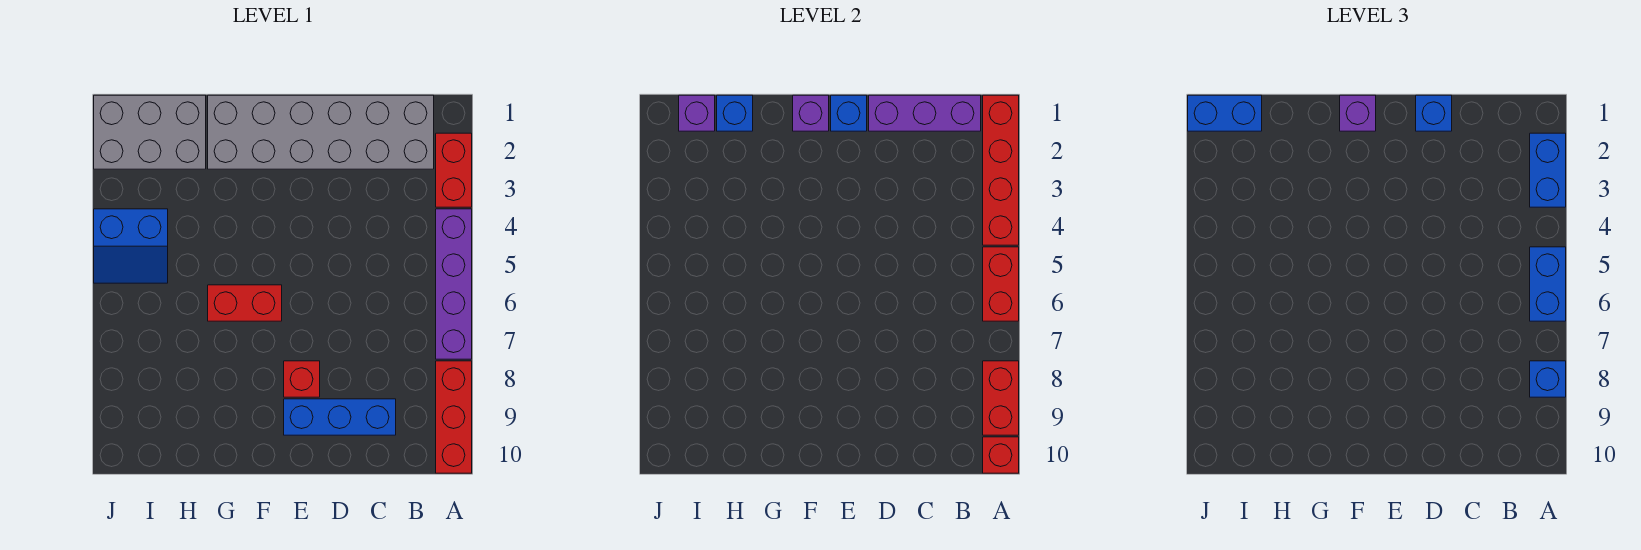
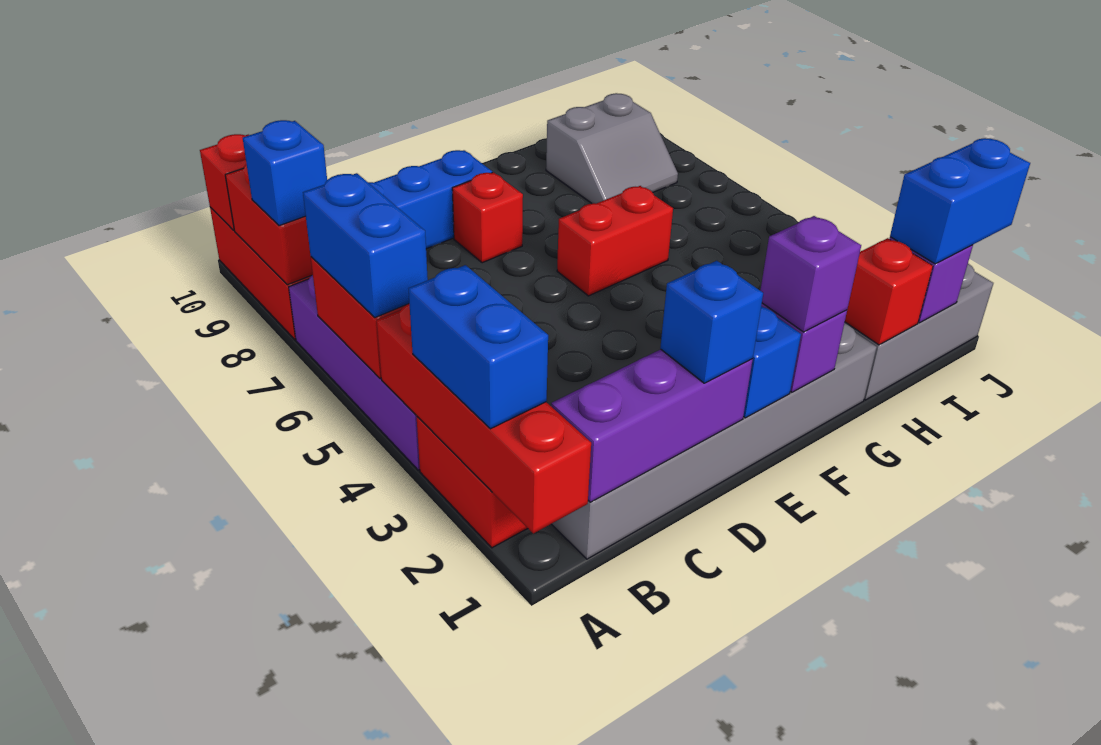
blue 1x1 brick [717,95,753,131] -> red 1x1 brick [845,238,933,345]
none -> grey 2x2 slope [546,93,678,204]
blue 2x2 slope [94,209,168,283] -> none

